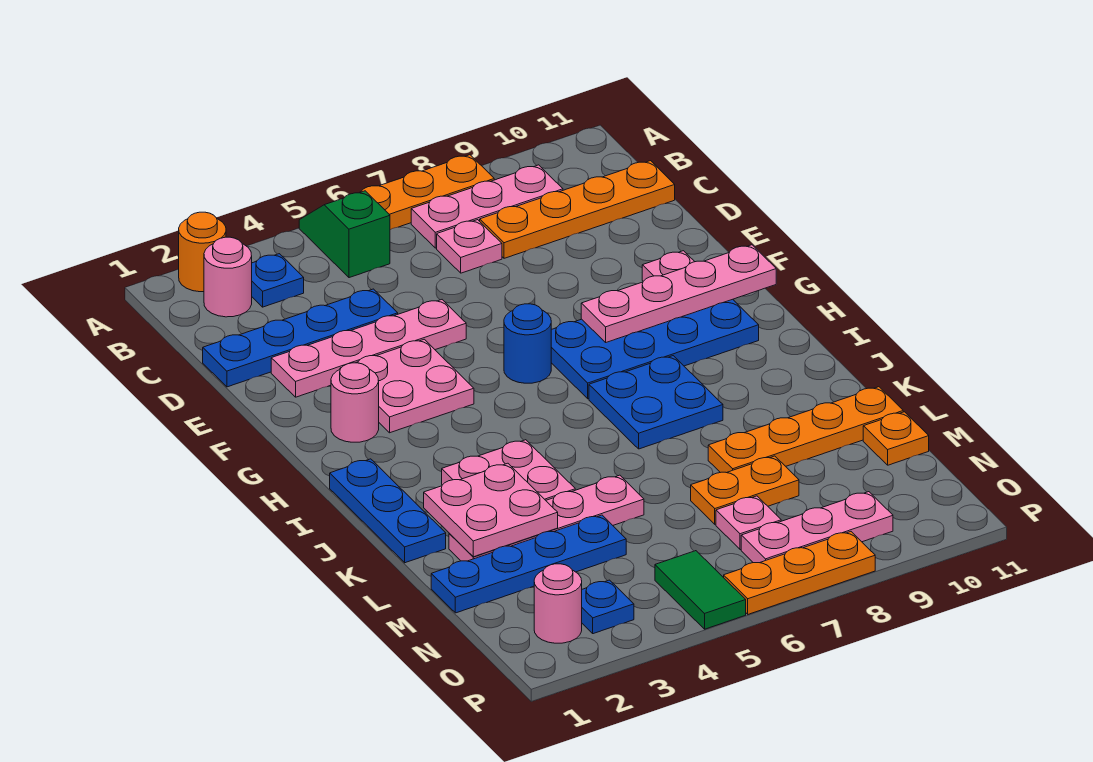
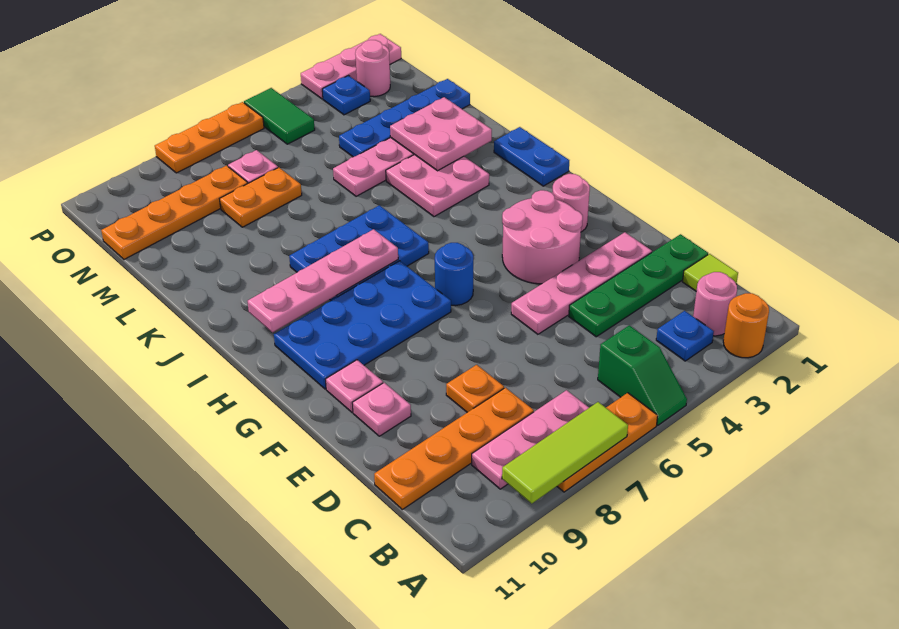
none -> lime 1x3 tile [502,402,628,504]
none -> lime 1x1 tile [683,254,738,291]
pink 1x1 plate [437,220,502,273] -> pink 1x1 plate moved to [352,383,411,436]
blue 1x4 plate [203,289,398,387] -> green 1x4 plate [569,234,708,337]
pink 2x2 plate [340,339,474,433] -> pink 2x2 round brick [502,190,583,284]
pink 1x4 plate [581,245,776,342] -> pink 1x4 plate moved to [248,229,398,332]
blue 1x3 plate [330,459,446,563] -> blue 1x2 plate [494,127,569,186]
blue 2x2 plate [589,356,723,449] -> blue 2x3 plate [289,205,429,300]
orange 1x4 plate [708,387,903,473] -> orange 1x4 plate moved to [101,165,248,259]
orange 1x1 plate [863,412,929,465] -> orange 1x1 plate moved to [446,365,504,412]
pink 1x3 plate [741,492,893,563] -> pink 1x3 plate moved to [301,34,401,99]

